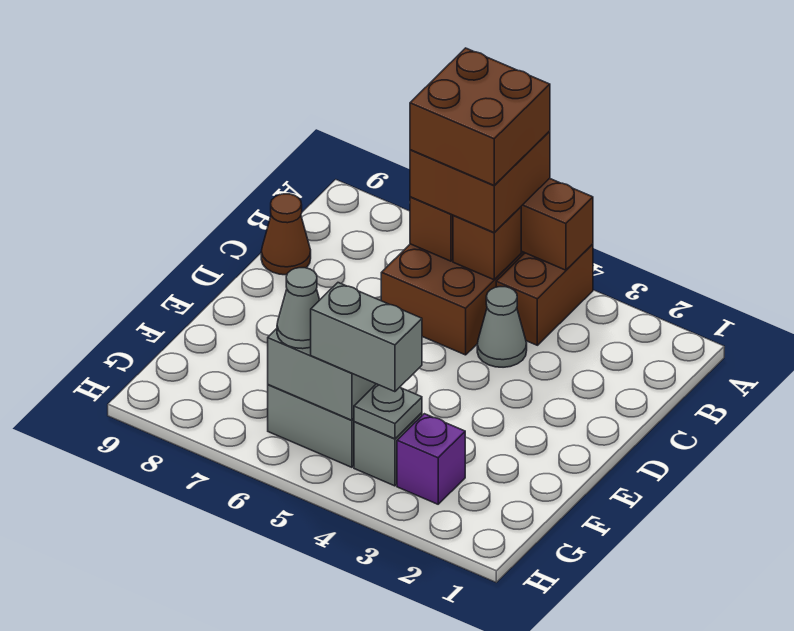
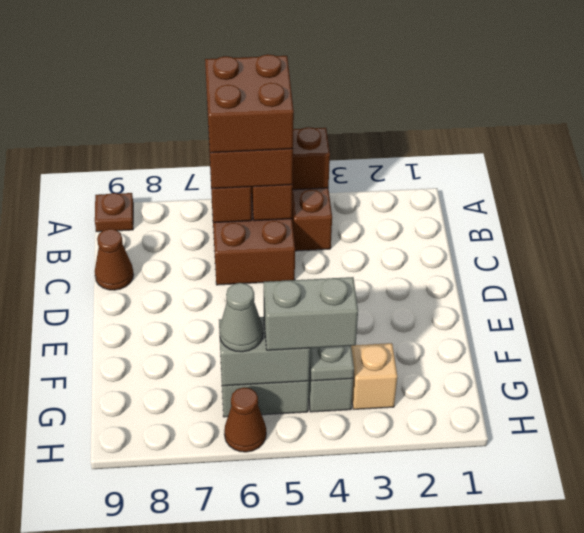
none -> brown 1x1 plate [95,193,133,232]
grey 1x1 cone [477,287,527,367] -> none
purple 1x1 brick [397,414,465,504] -> tan 1x1 brick [351,343,397,409]
none -> brown 1x1 cone [224,387,266,452]

